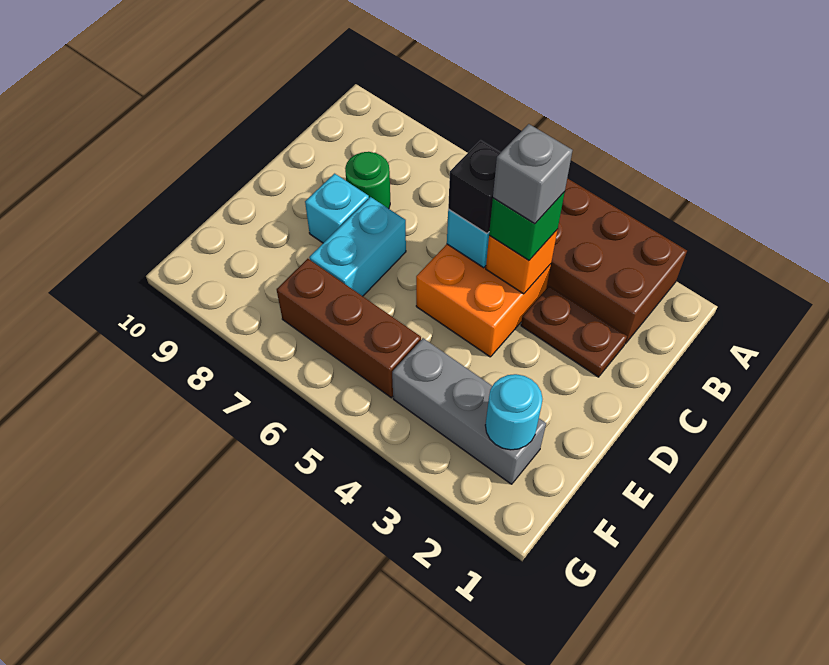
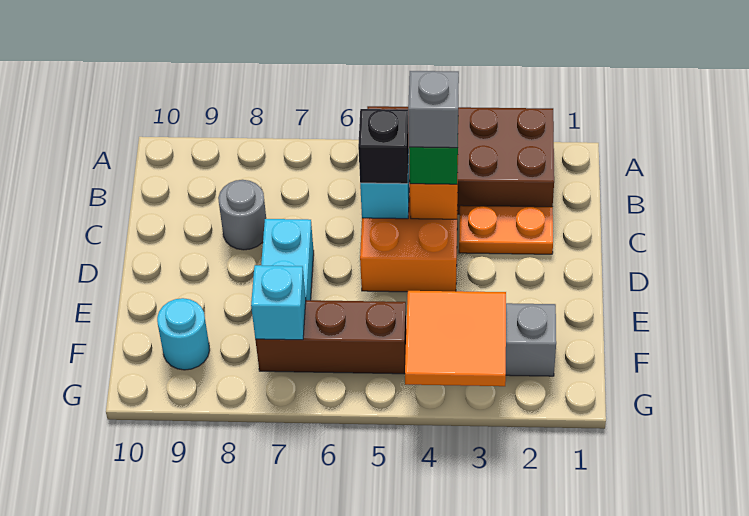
brown 1x2 plate [521,286,627,377] -> orange 1x2 plate [459,205,553,254]
green 1x1 round brick [345,152,390,209] -> grey 1x1 round brick [218,180,266,250]
cyan 1x1 brick [305,174,369,243] -> cyan 1x1 brick moved to [251,265,306,340]
cyan 1x1 round brick [485,374,543,450] -> cyan 1x1 round brick moved to [157,298,210,370]
none -> orange 2x2 tile [405,291,506,386]

